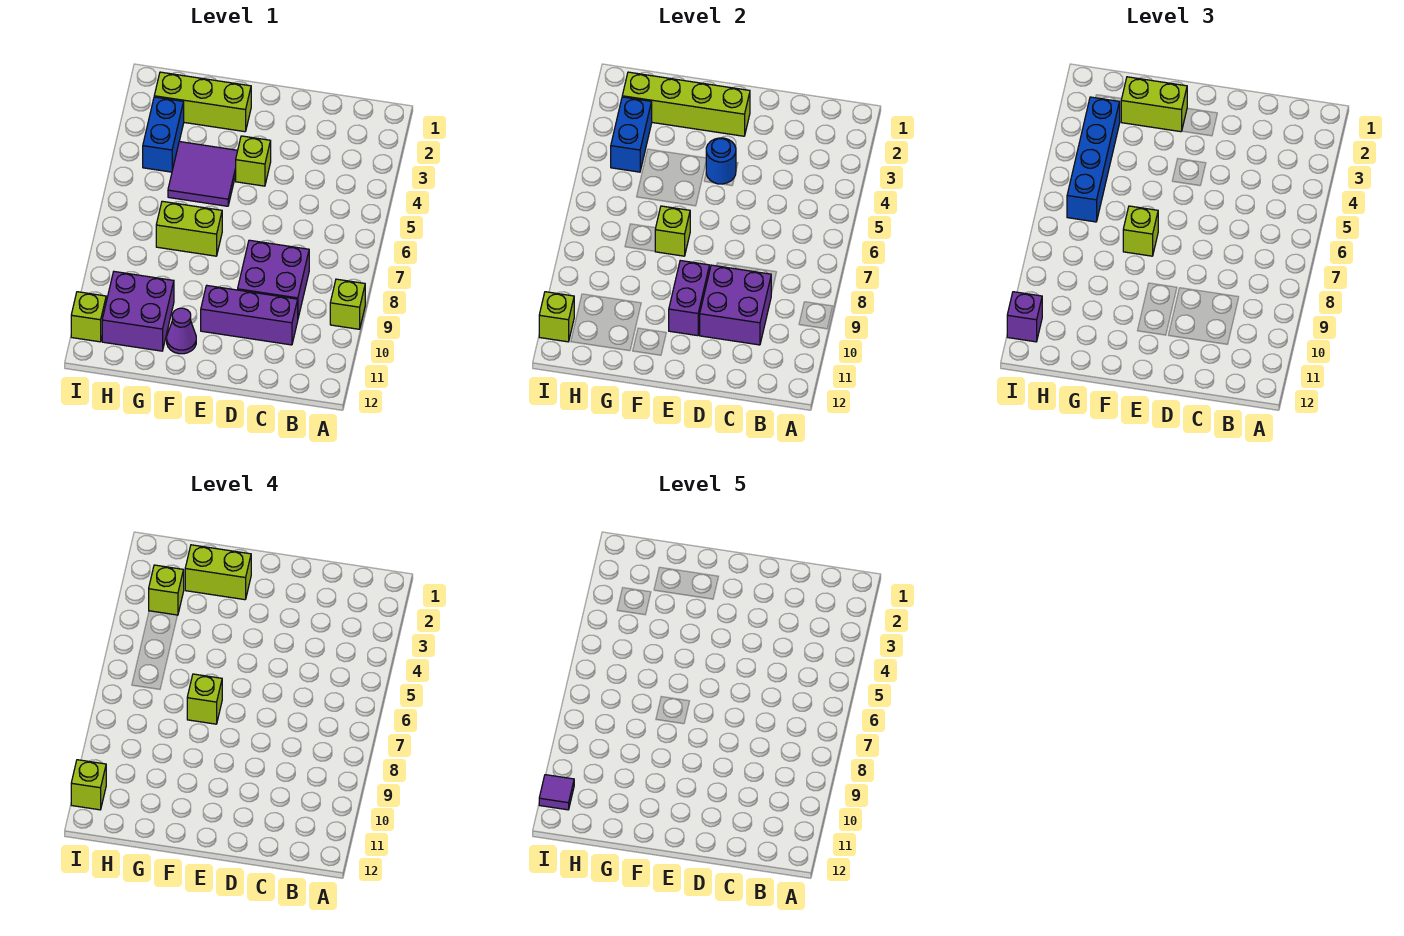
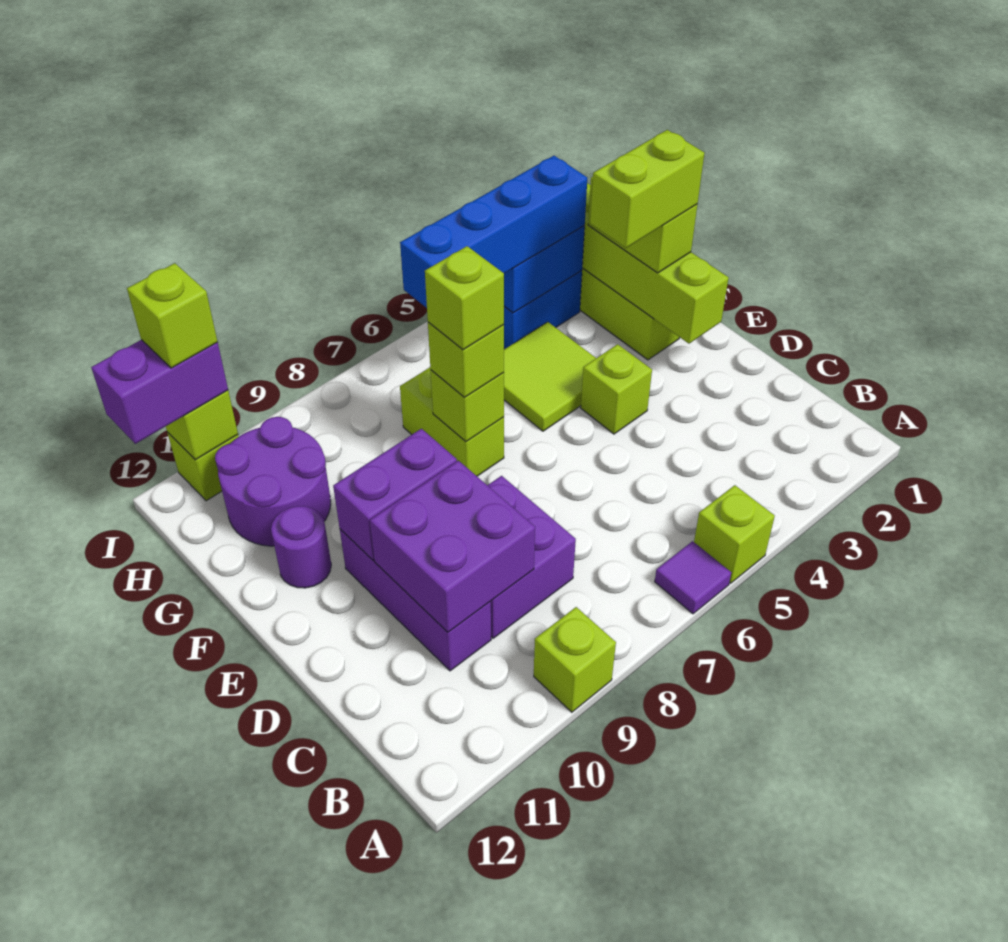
blue 1x1 round brick [706,138,736,184] -> none
lime 1x2 brick [185,545,251,600] -> lime 1x2 brick turned to [590,130,704,248]
purple 2x2 tile [168,142,238,206] -> lime 2x2 tile [504,322,596,431]
purple 1x1 cone [167,308,196,354] -> purple 1x1 round brick [271,506,331,588]
purple 2x2 brick [102,272,174,351] -> purple 2x2 round brick [215,417,331,546]
lime 1x1 brick [149,565,184,615] -> lime 1x1 brick moved to [694,485,775,583]
purple 1x1 brick [1007,292,1042,342] -> purple 1x2 brick [91,340,228,444]
purple 1x1 tile [539,775,574,810] -> purple 1x1 tile moved to [655,541,731,614]

